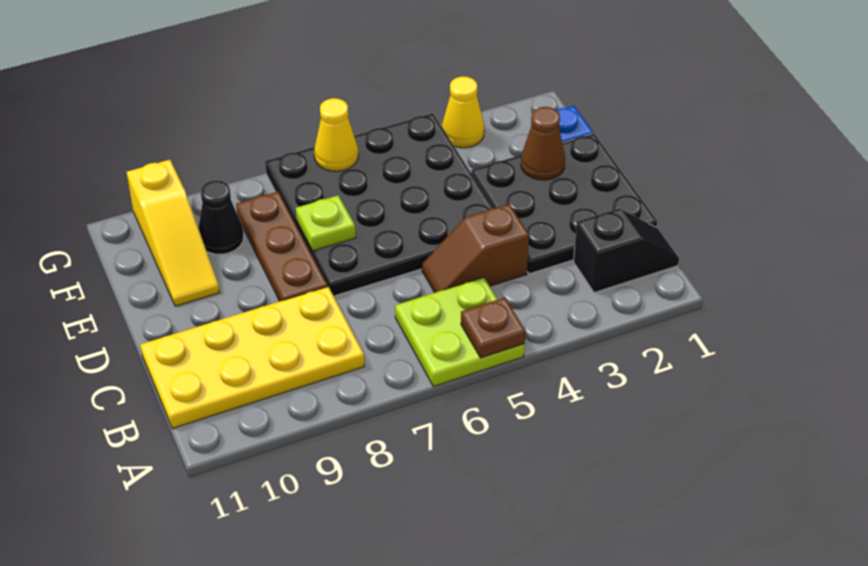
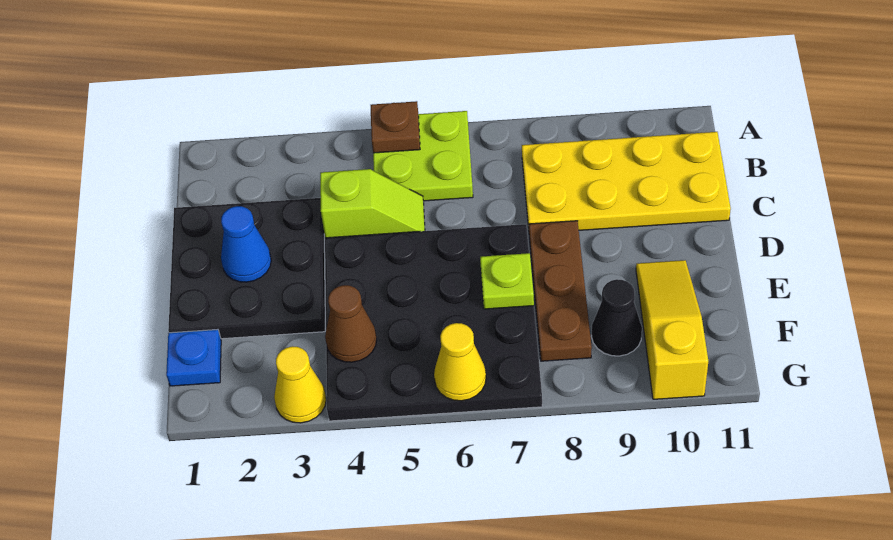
black 1x2 slope [574,208,679,293] -> none
brown 1x2 slope [422,204,529,293] -> lime 1x2 slope [320,169,425,238]
none -> blue 1x1 cone [221,206,271,282]
brown 1x1 cone [521,107,565,180] -> brown 1x1 cone moved to [325,285,377,362]

